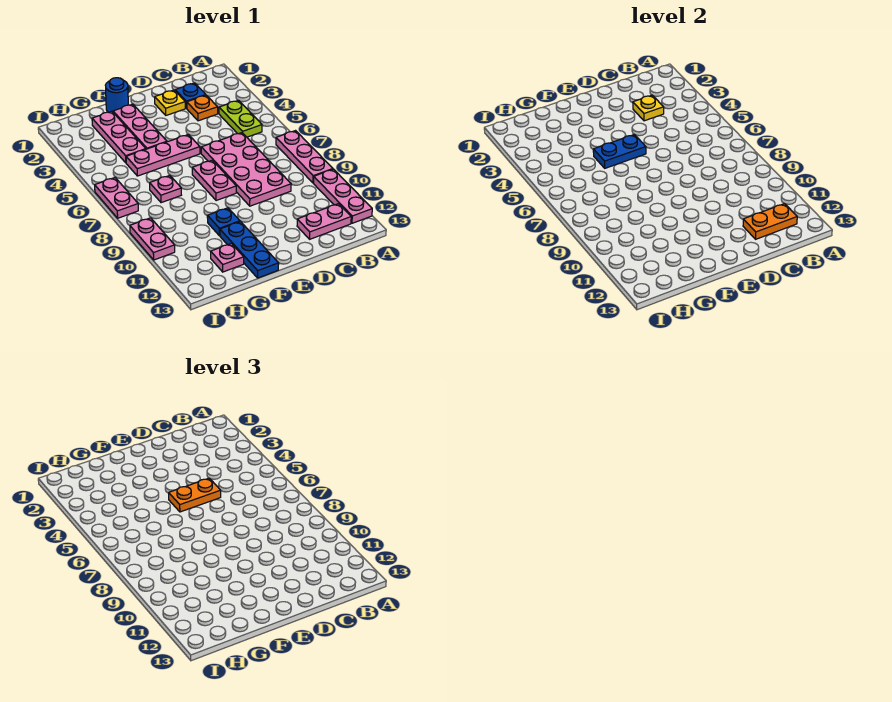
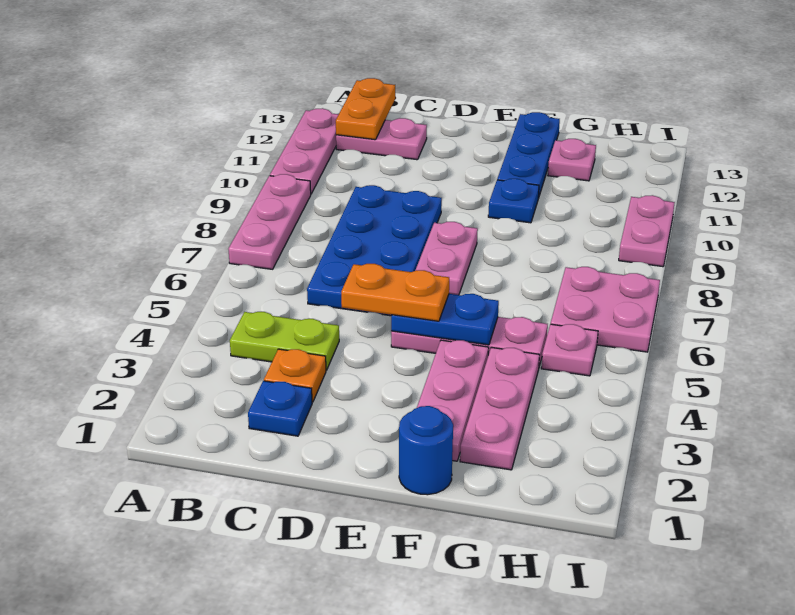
lime 1x2 plate [219,100,262,137] -> lime 1x2 plate turned to [230,312,339,370]
orange 1x2 plate [743,204,797,239] -> orange 1x2 plate turned to [336,78,395,140]
yellow 1x1 plate [633,95,664,121] -> none
pink 2x4 plate [201,133,291,206] -> blue 2x4 plate [307,185,442,316]
yellow 1x1 plate [155,90,185,115] -> none
pink 1x1 plate [150,175,181,203] -> pink 1x1 plate moved to [541,324,598,376]
pink 1x2 plate [95,178,138,218] -> pink 2x2 plate [551,267,660,352]

